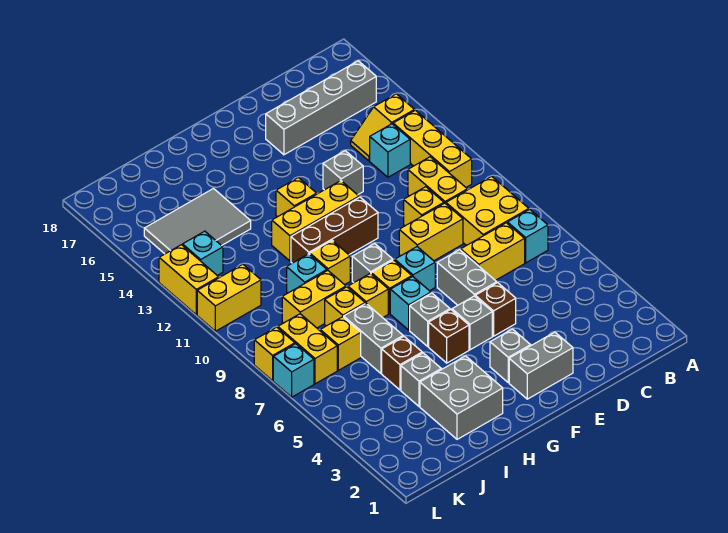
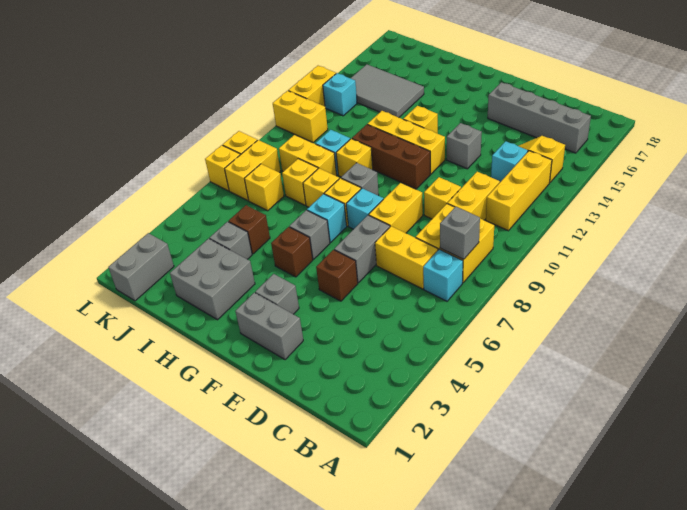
yellow 1x2 brick [399,203,463,261] -> yellow 1x2 brick turned to [369,183,423,233]
grey 1x1 brick [452,296,492,350] -> grey 1x1 brick moved to [440,207,480,259]
grey 1x2 brick [344,304,403,373] -> grey 1x2 brick moved to [108,233,174,301]
cyan 1x1 brick [273,344,314,397] -> yellow 1x1 brick [205,145,240,191]

